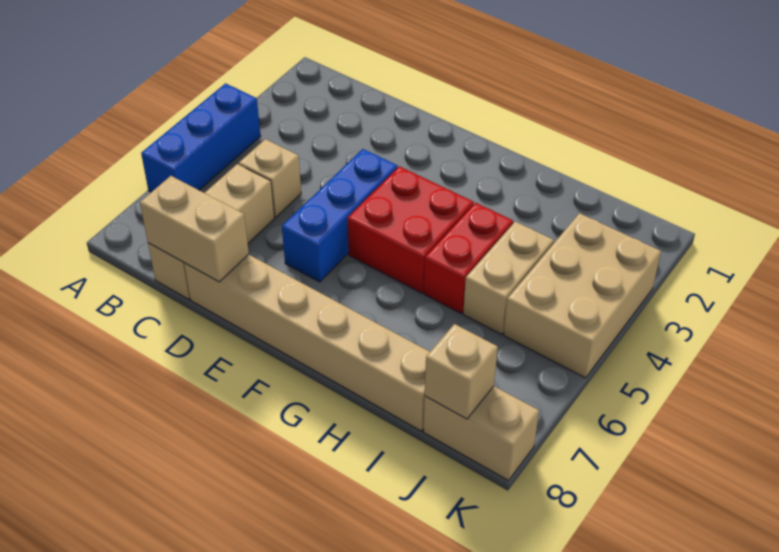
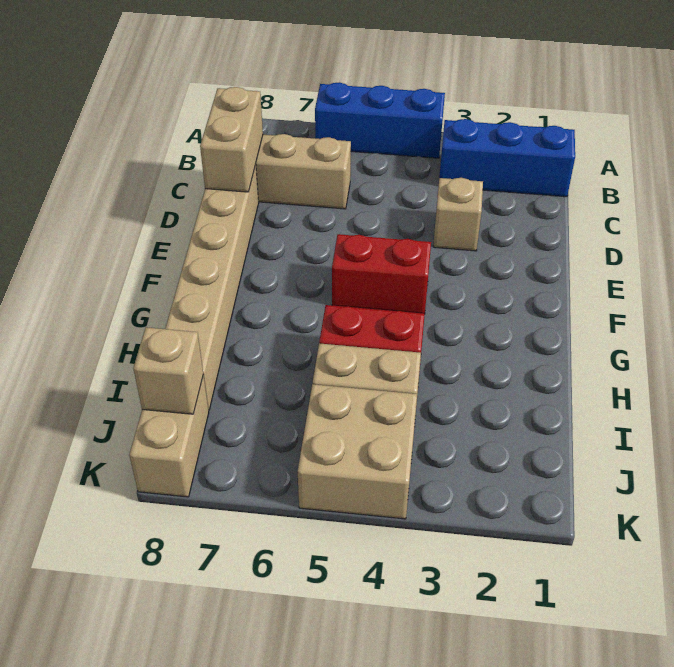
tan 1x1 brick [239,139,301,217] -> tan 1x1 brick moved to [433,178,483,251]
blue 1x3 brick [282,149,398,282] -> blue 1x3 brick moved to [439,119,575,197]
red 2x2 brick [348,166,474,293] -> red 1x2 brick [332,234,431,314]
tan 2x3 brick [504,213,661,378] -> tan 2x2 brick [298,384,417,519]

